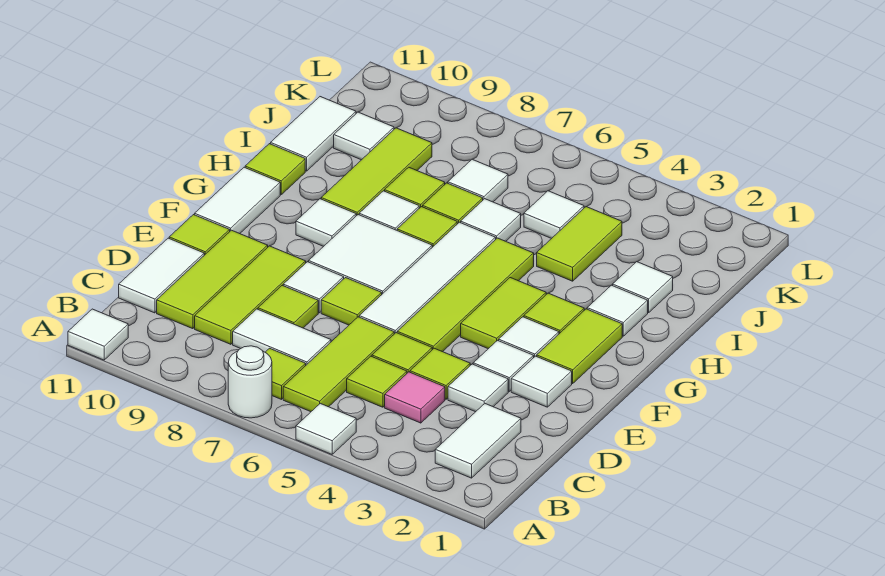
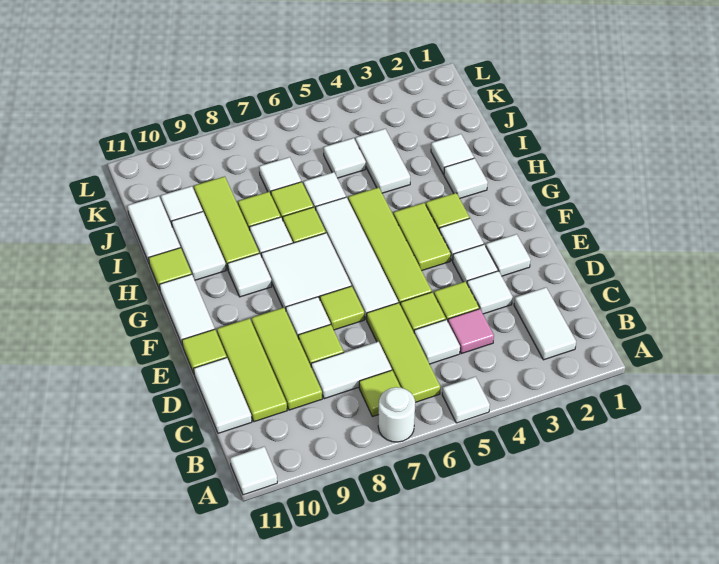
lime 1x1 tile [347,356,407,407] -> white 1x1 tile [414,320,460,364]
lime 1x2 tile [537,309,622,384] -> none
none -> white 1x2 tile [171,212,226,280]
lime 1x2 tile [537,207,622,281] -> white 1x2 tile [355,129,410,193]

